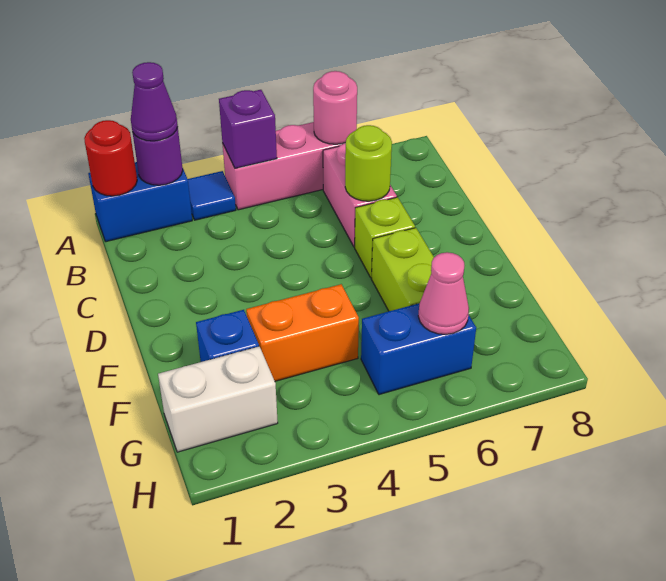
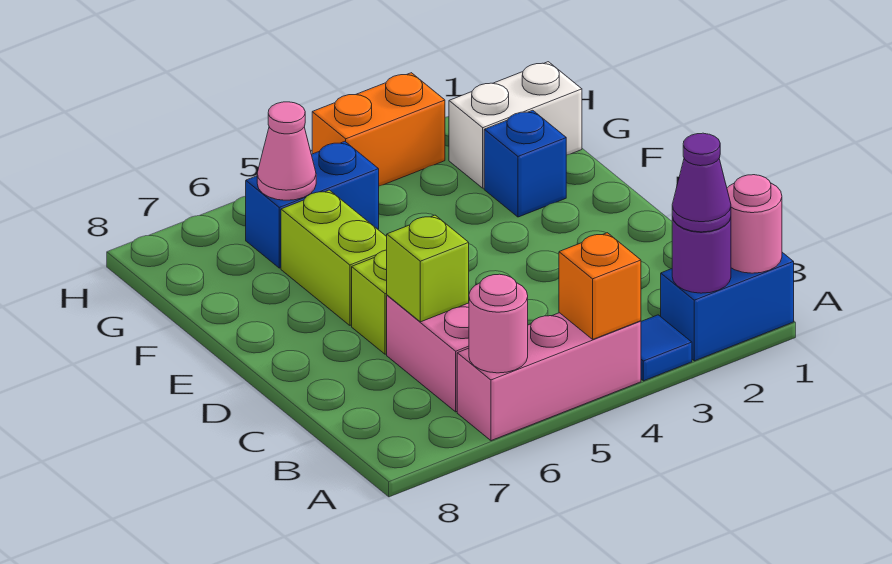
red 1x1 round brick [84,120,137,196] -> pink 1x1 round brick [727,175,782,273]
purple 1x1 brick [219,90,277,168] -> orange 1x1 brick [559,233,641,339]
lime 1x1 round brick [345,125,392,201] -> lime 1x1 brick [387,215,469,322]
orange 1x2 brick [246,284,359,381] -> orange 1x2 brick moved to [312,73,445,186]

